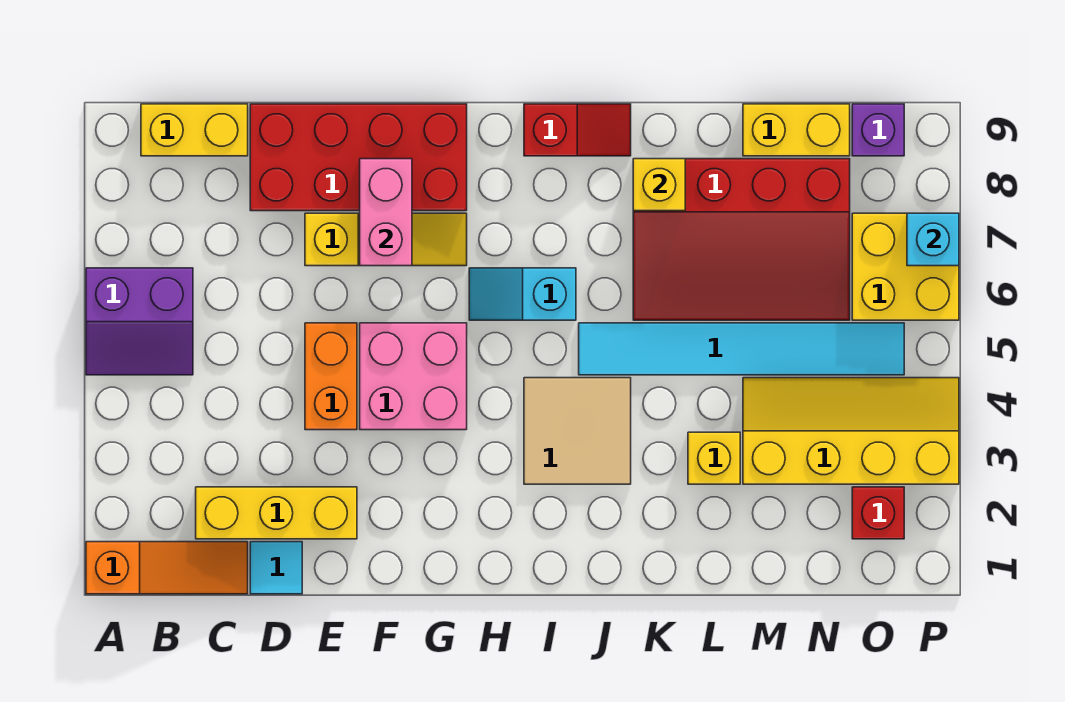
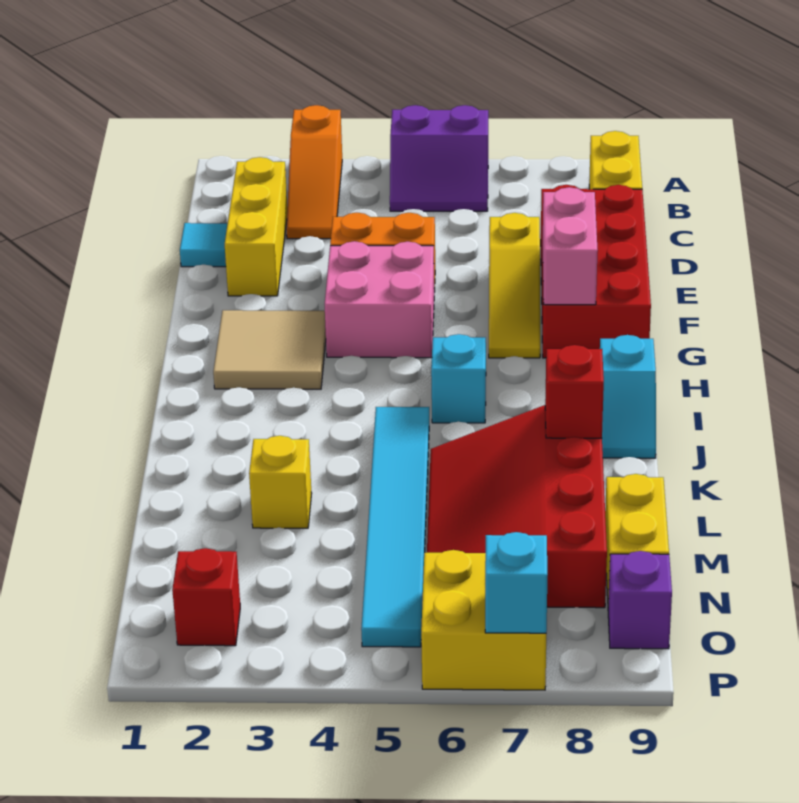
orange 1x3 slope [86,542,248,594] -> orange 1x3 slope moved to [286,105,342,239]
purple 2x2 slope [86,268,193,375] -> purple 2x2 slope turned to [390,105,488,211]
pink 1x2 brick [360,159,412,266] -> pink 1x2 brick turned to [543,187,598,305]
tan 2x2 tile [524,378,631,484] -> tan 2x2 tile moved to [213,310,326,389]
red 1x2 slope [524,104,631,156] -> cyan 1x2 slope [600,335,656,458]
yellow 1x1 brick [633,159,685,211] -> red 1x1 brick [545,345,604,438]
yellow 2x4 slope [743,378,959,484] -> none

